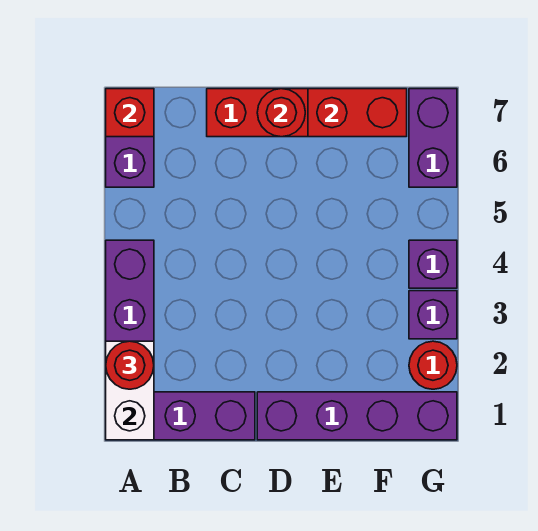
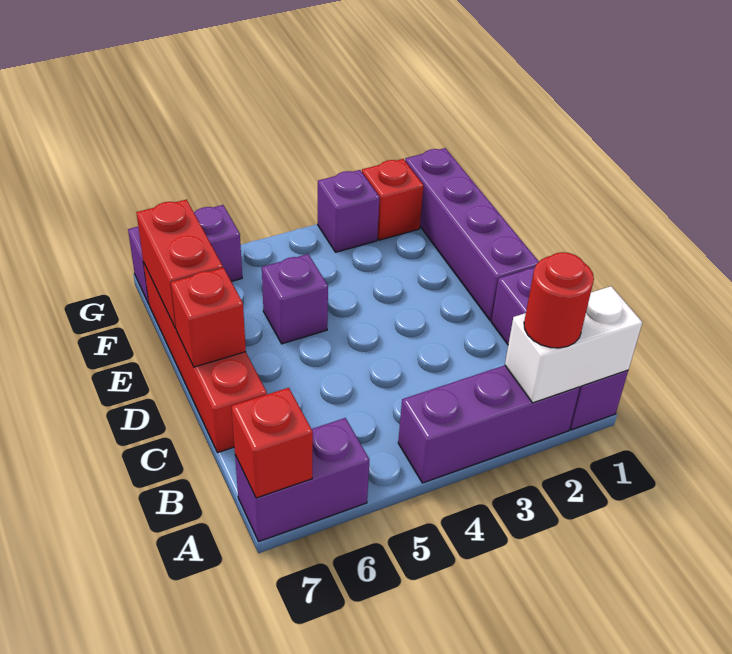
red 1x1 round brick [257,89,305,137] -> red 1x1 brick [171,268,246,367]
red 1x1 round brick [409,341,457,389] -> red 1x1 brick [362,159,424,240]
purple 1x1 brick [409,240,457,288] -> purple 1x1 brick moved to [262,254,328,344]

